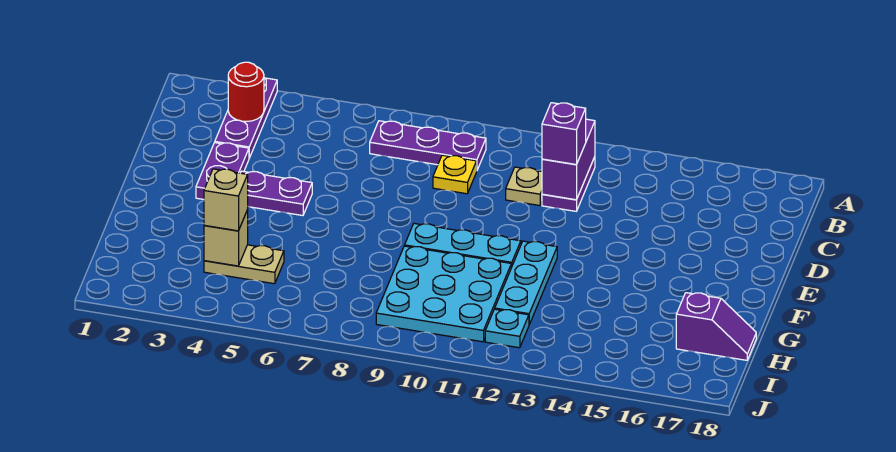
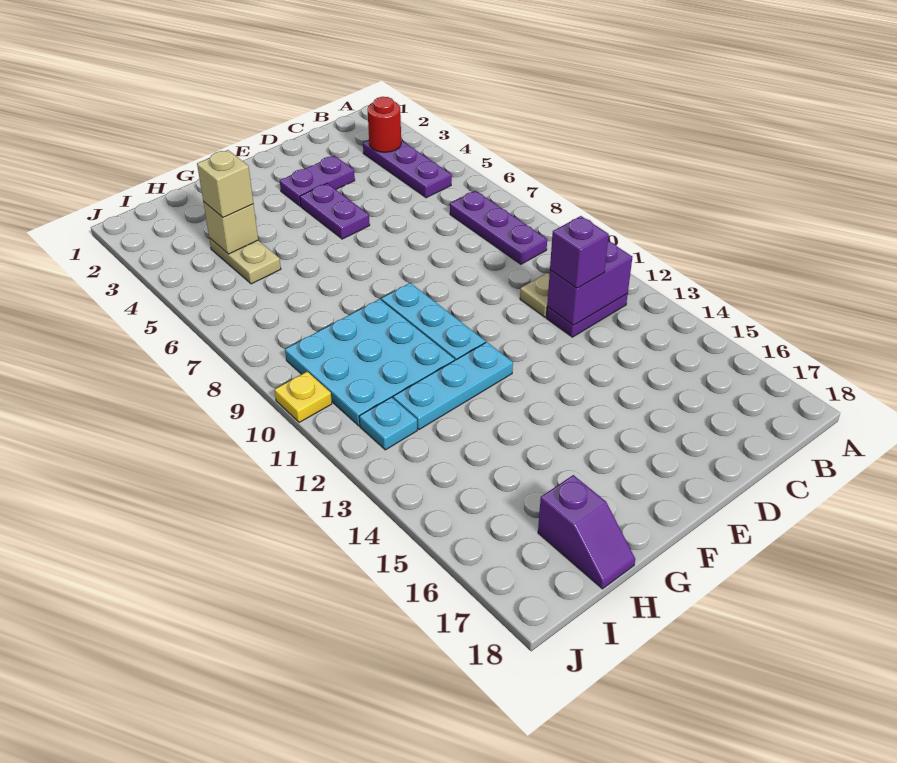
purple 1x3 plate [215,78,277,158] -> purple 1x3 plate turned to [363,140,452,198]
yellow 1x1 plate [433,155,477,194] -> yellow 1x1 plate moved to [275,372,332,422]

